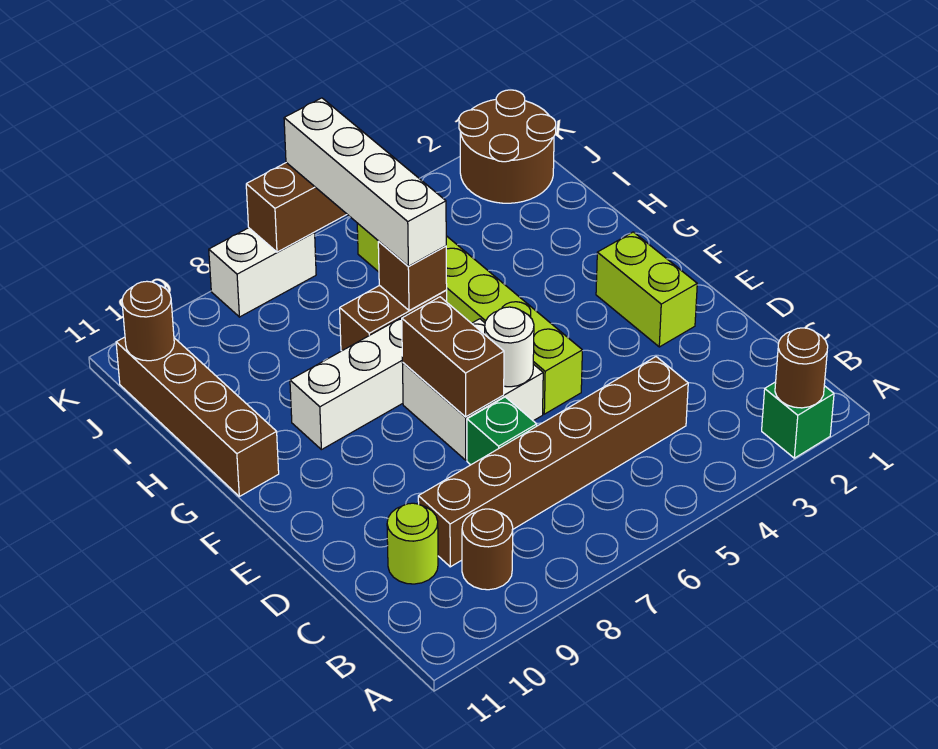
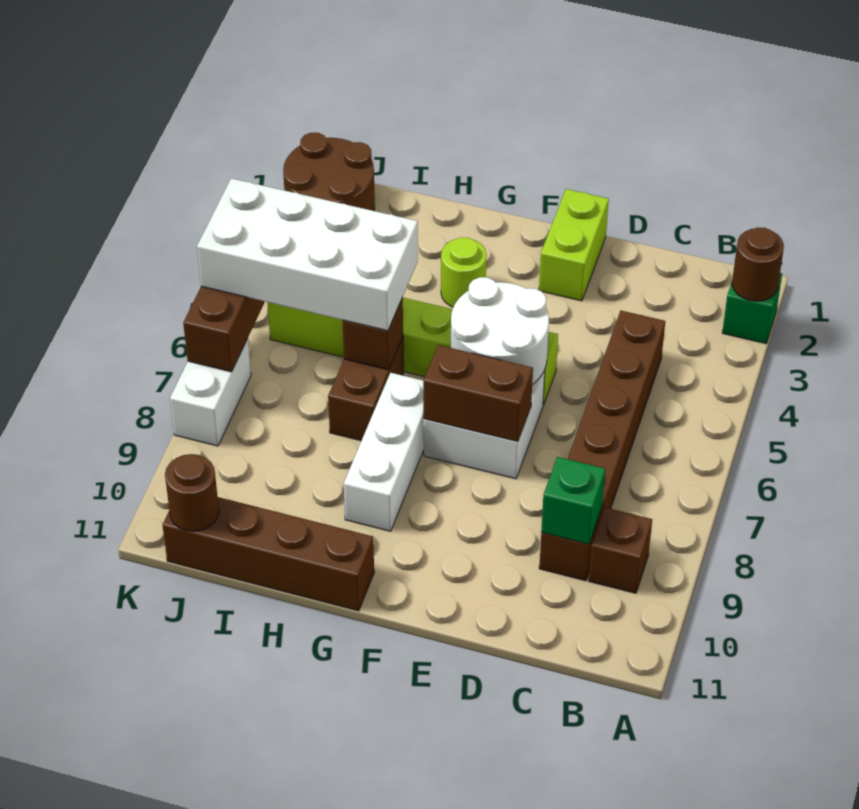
brown 1x1 round brick [462,509,513,590] -> brown 1x1 brick [589,508,652,593]
lime 1x1 round brick [387,503,438,584] -> lime 1x1 round brick moved to [441,237,487,307]
green 1x1 brick [467,397,537,465] -> green 1x1 brick moved to [541,457,605,544]
lime 1x2 brick [596,232,697,347] -> lime 1x2 brick turned to [539,189,609,301]
white 1x1 round brick [485,307,534,387] -> white 2x2 round brick [451,277,549,384]
white 1x4 brick [284,98,446,266] -> white 2x4 brick [197,178,418,331]

